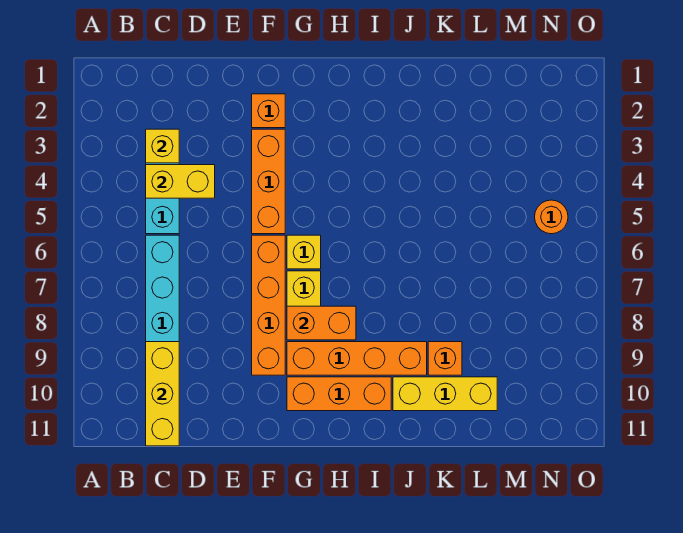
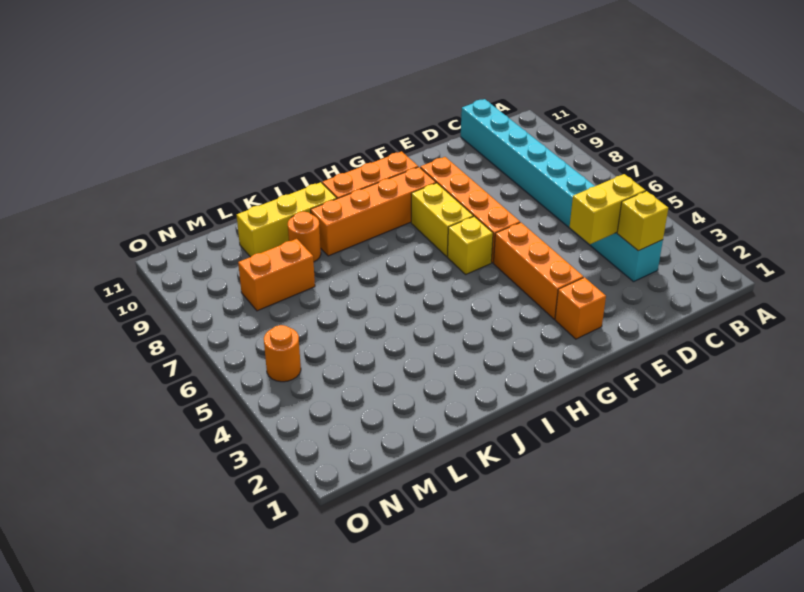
yellow 1x3 brick [146,342,179,446] -> none
orange 1x2 brick [287,306,356,340] -> orange 1x2 brick moved to [238,239,315,311]
orange 1x1 brick [428,342,462,375] -> orange 1x1 round brick [288,212,321,262]

